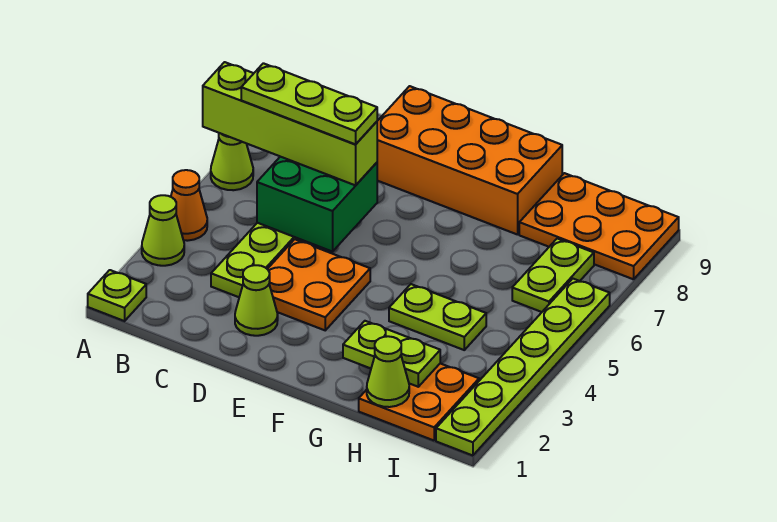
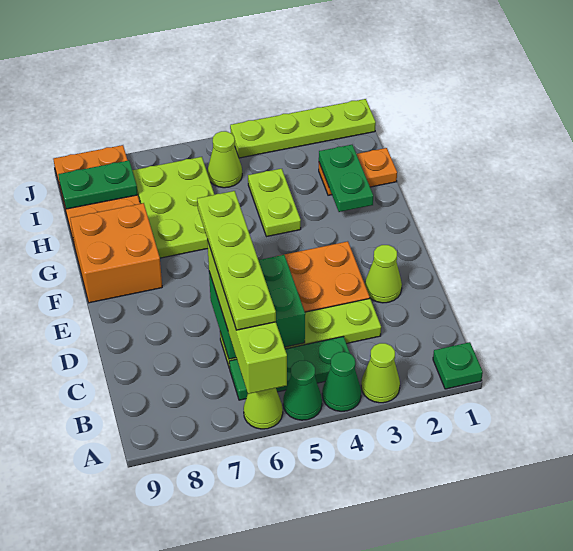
lime 1x1 plate [88,270,146,321] -> green 1x1 plate [433,342,483,389]
orange 1x1 cone [171,170,207,241] -> green 1x1 cone [322,352,361,411]
none -> green 1x1 cone [283,361,322,420]
none -> green 1x3 plate [229,336,350,400]
lime 1x3 plate [241,63,377,144] -> lime 1x4 plate [197,191,276,330]
orange 2x4 brick [377,86,562,235] -> orange 2x2 brick [70,203,162,303]
lime 1x2 plate [343,321,440,387] -> green 1x2 plate [319,145,373,212]
orange 2x2 plate [359,363,479,440] -> orange 1x2 plate [319,148,397,195]
lime 1x1 cone [367,336,409,407] -> lime 1x1 cone moved to [208,131,242,188]
lime 1x2 plate [512,238,594,312] -> lime 2x3 plate [132,157,214,258]
none -> green 1x2 plate [58,160,138,209]
lime 1x6 plate [436,279,610,456] -> lime 1x4 plate [230,99,376,158]

